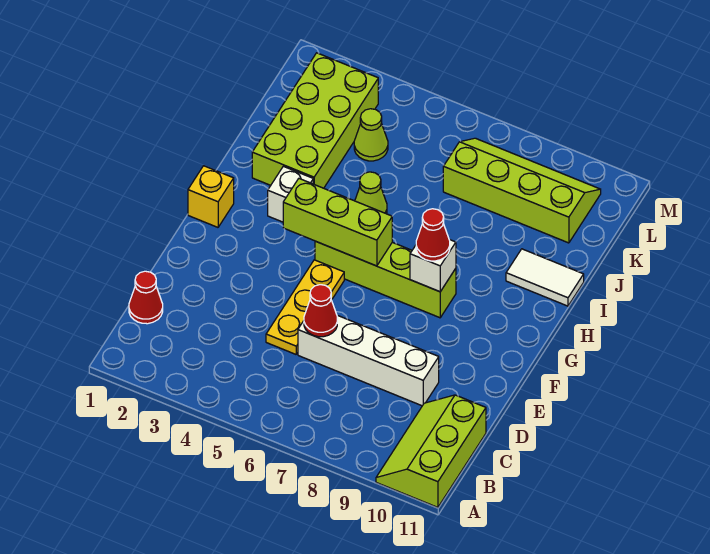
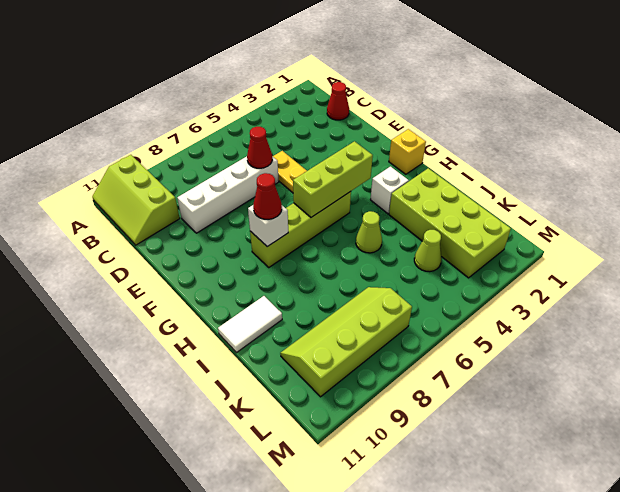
lime 2x3 slope [376,395,486,507] -> lime 2x3 slope turned to [92,155,180,245]
lime 2x4 slope [443,138,601,243] -> lime 2x4 slope turned to [280,287,412,397]

